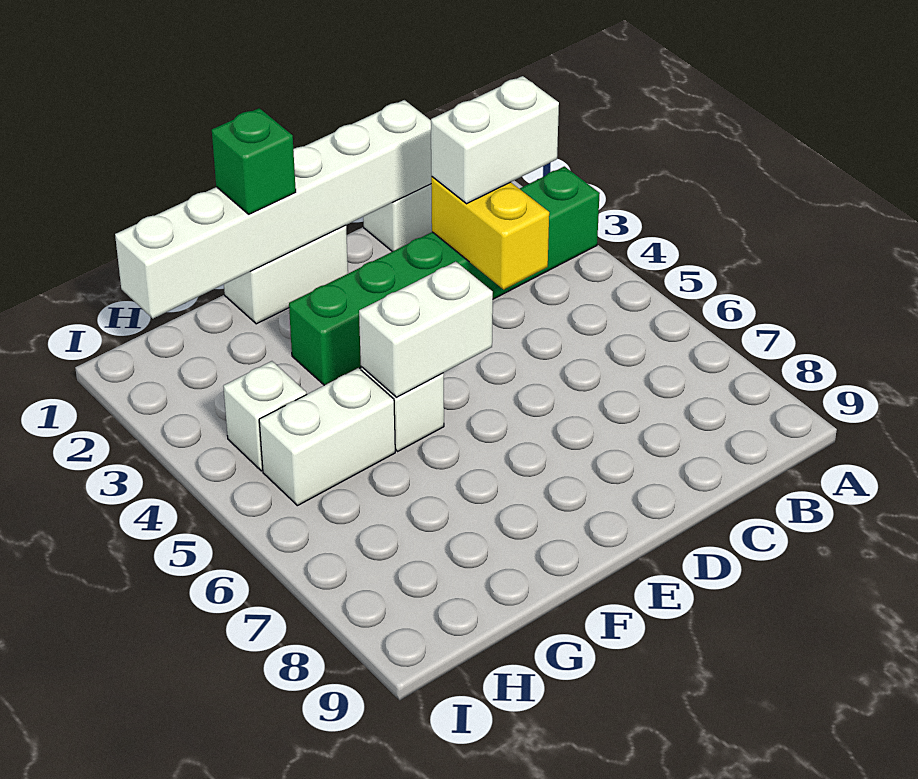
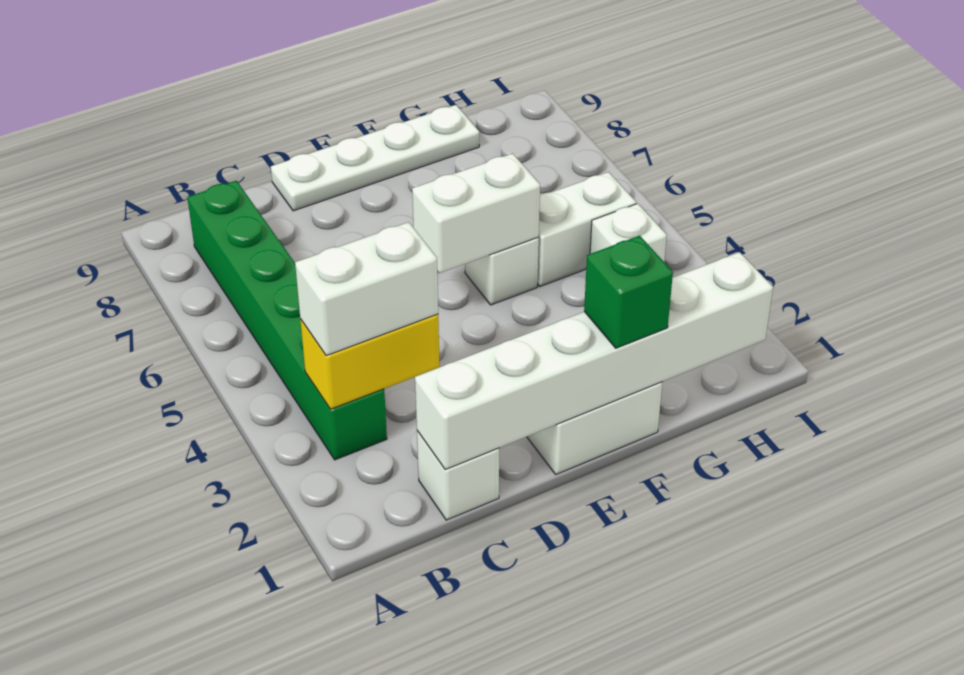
green 1x6 brick [289,166,600,385] -> green 1x6 brick turned to [187,181,387,460]
yellow 1x2 brick [431,177,549,289] -> yellow 1x2 brick turned to [300,314,440,409]
none -> white 1x4 plate [271,105,479,211]

